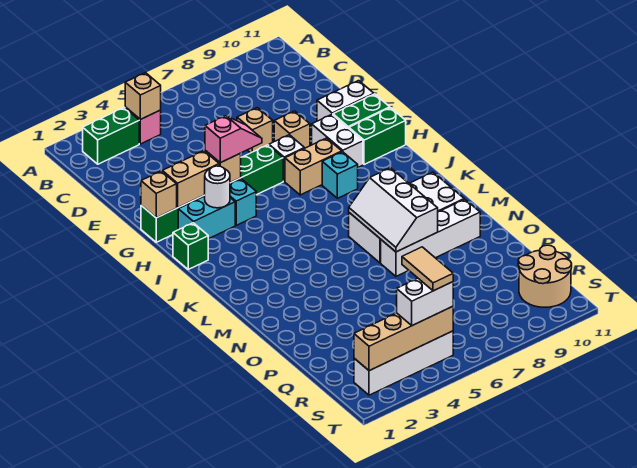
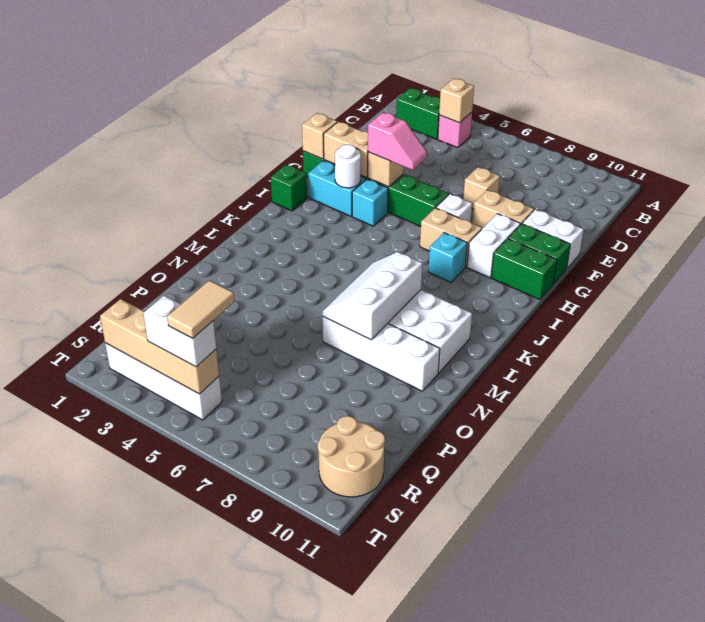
tan 1x1 brick [274,111,310,148] -> tan 1x2 brick [472,190,534,229]

